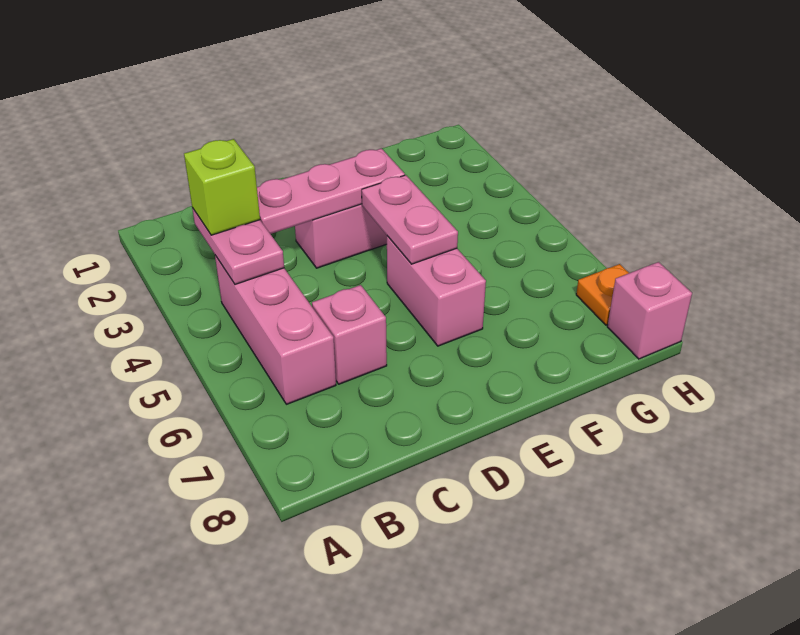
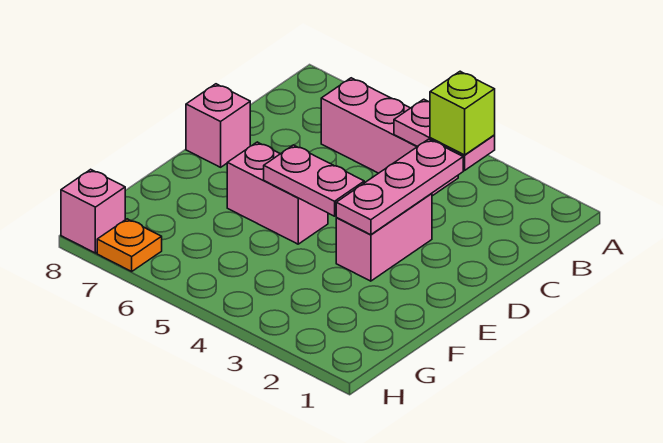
pink 1x1 brick [312,285,387,384] -> pink 1x1 brick moved to [186,84,250,167]

